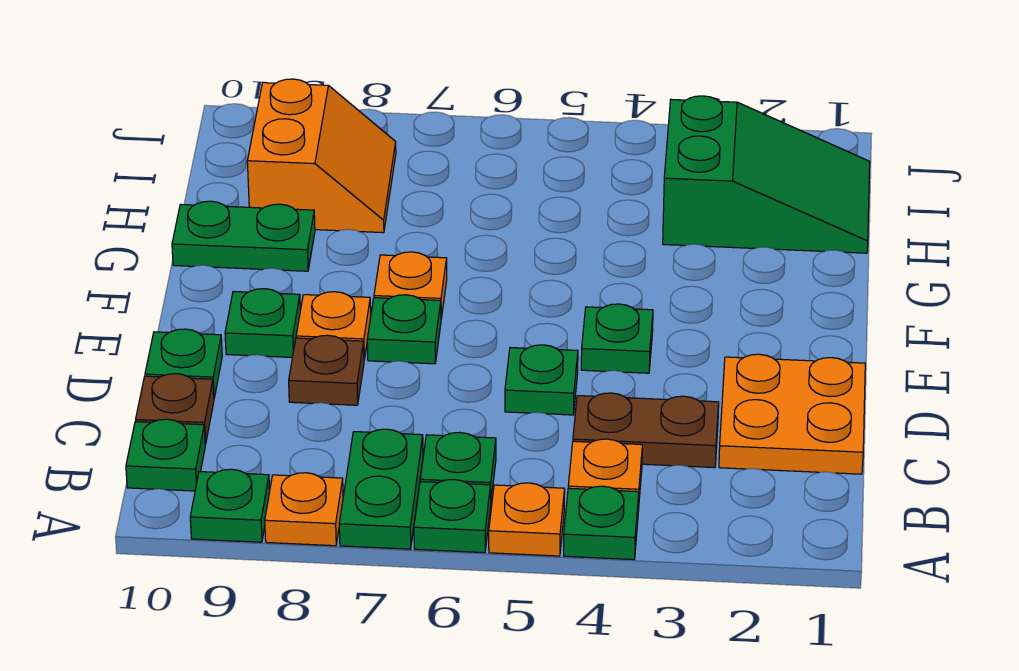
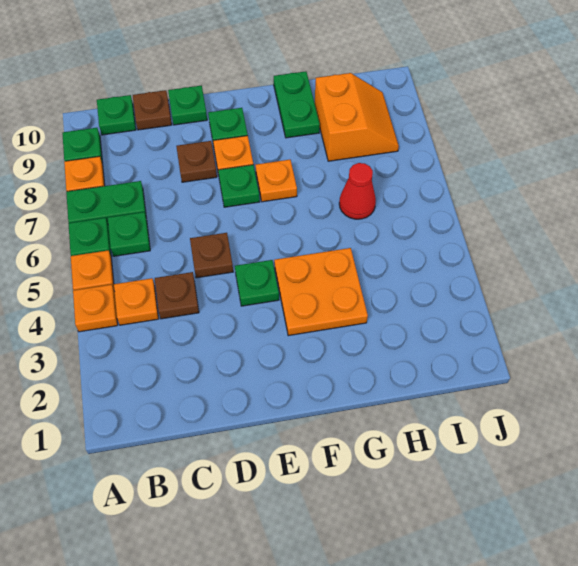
green 1x1 plate [564,486,639,560] -> orange 1x1 plate [73,285,118,332]
orange 2x2 plate [719,354,865,474] -> orange 2x2 plate moved to [274,248,368,336]
brown 1x2 plate [573,393,719,468] -> brown 1x1 plate [155,272,199,319]
green 1x1 plate [505,345,578,415] -> brown 1x1 plate [190,233,233,278]
green 2x3 slope [663,96,870,253] -> none
none -> red 1x1 cone [339,163,376,219]
orange 2x2 slope [247,79,396,233] -> orange 2x2 slope turned to [315,73,399,161]

